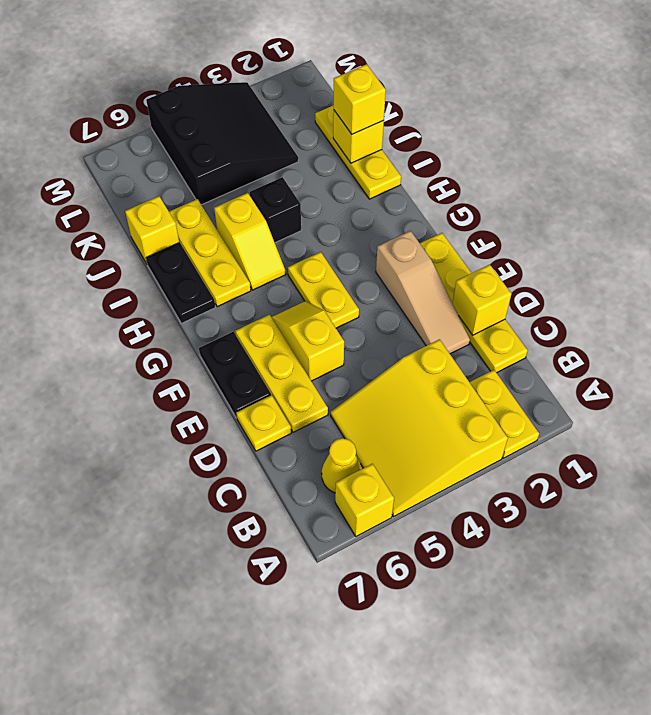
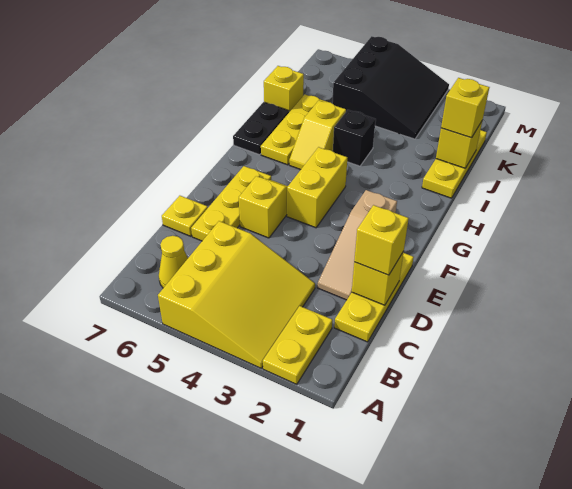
yellow 3x3 slope [331,339,508,516] -> yellow 3x3 slope turned to [158,221,315,368]
yellow 1x1 brick [335,464,394,536] -> yellow 1x1 brick moved to [354,205,409,275]
yellow 1x4 plate [420,233,528,373] -> yellow 1x3 plate [334,253,414,342]
black 1x2 plate [199,332,271,418] -> none
yellow 1x2 plate [288,252,359,328] -> yellow 1x2 brick [287,147,347,228]

